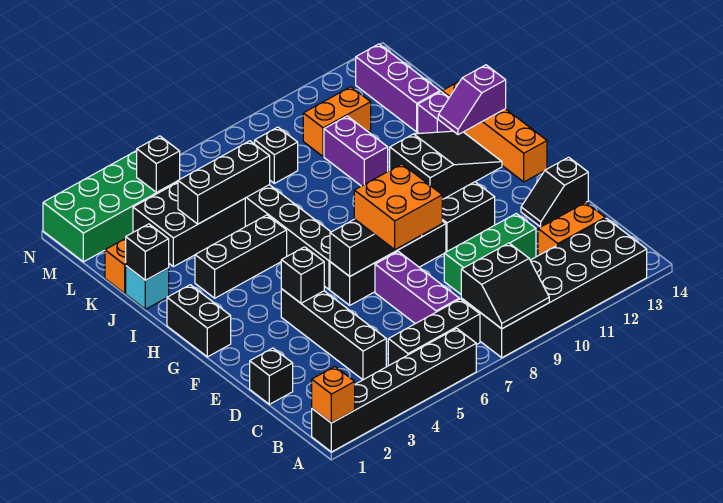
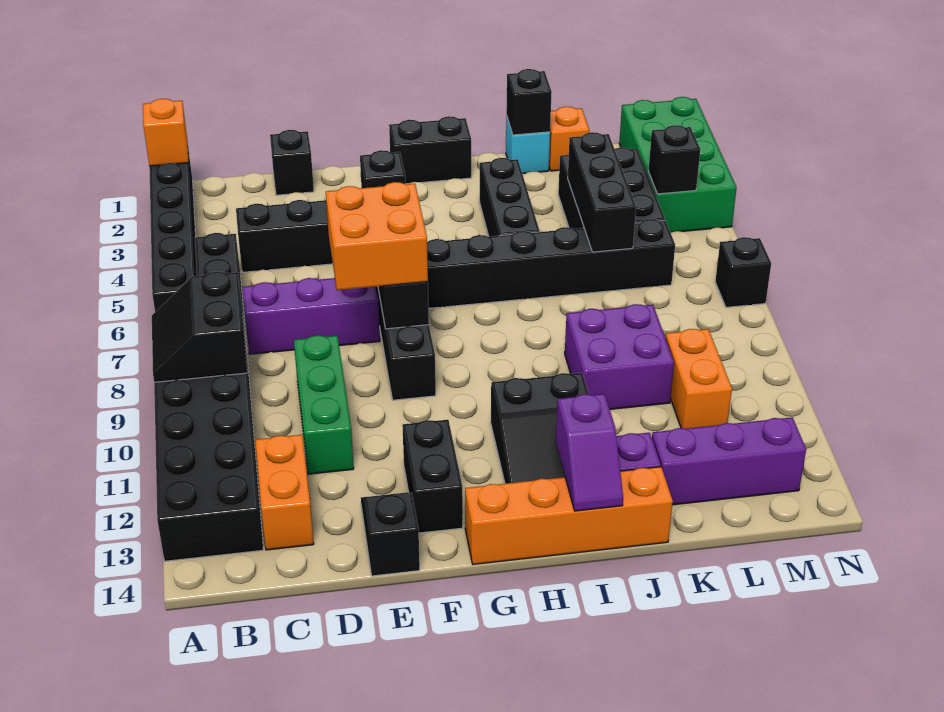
black 1x2 brick [442,182,495,251] -> black 1x2 brick moved to [402,420,463,533]
purple 1x2 slope [438,65,506,135] -> purple 1x2 slope turned to [556,394,623,511]
purple 1x2 brick [324,116,388,186] -> purple 2x2 brick [565,304,674,409]
black 1x1 brick [255,127,298,183] -> black 1x1 brick moved to [715,237,771,307]

